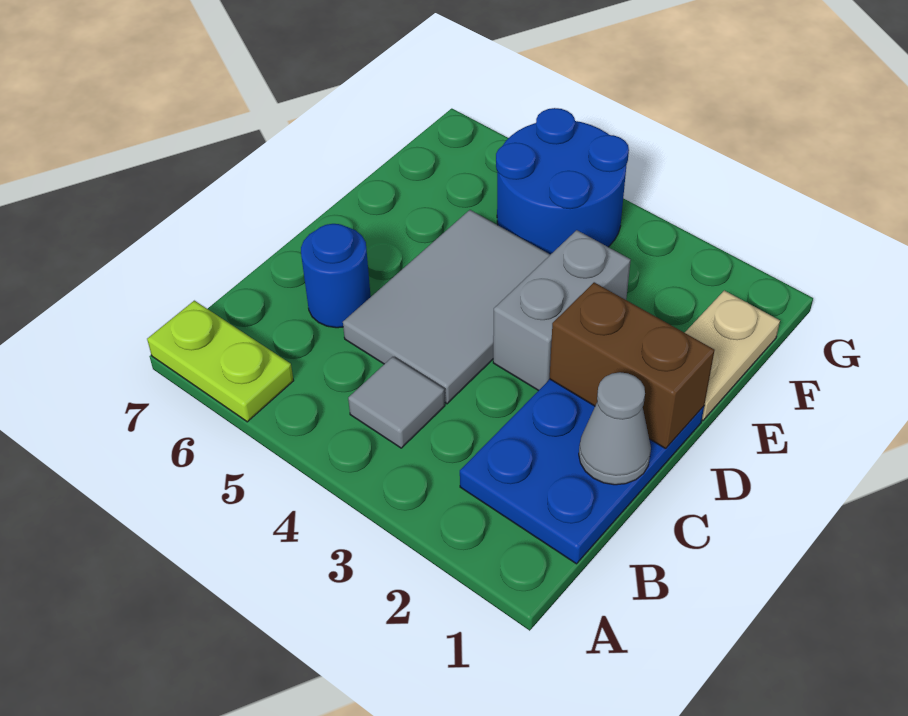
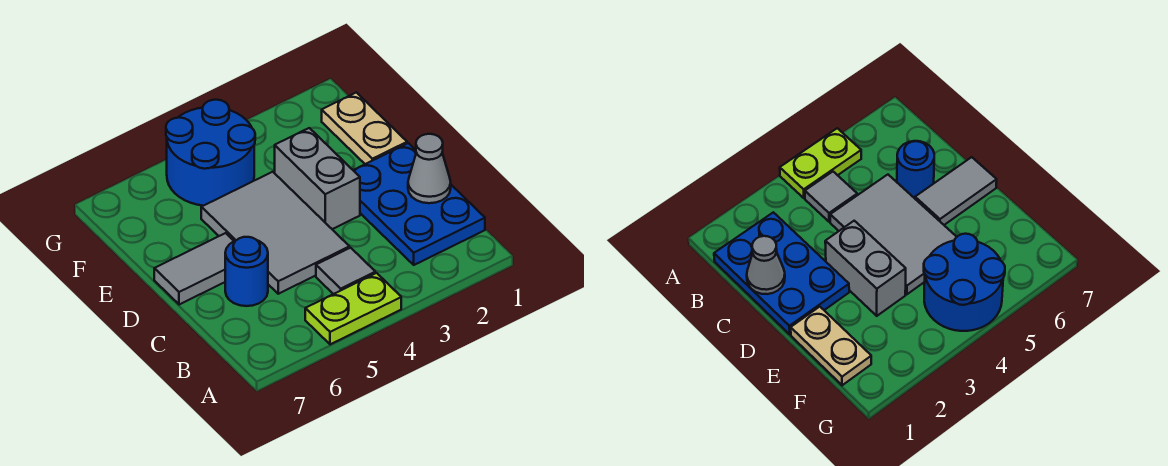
lime 1x2 plate [147,301,294,422] -> lime 1x2 plate moved to [305,273,401,344]
brown 1x2 brick [550,282,715,449] -> none
none -> grey 1x2 tile [154,233,233,305]

